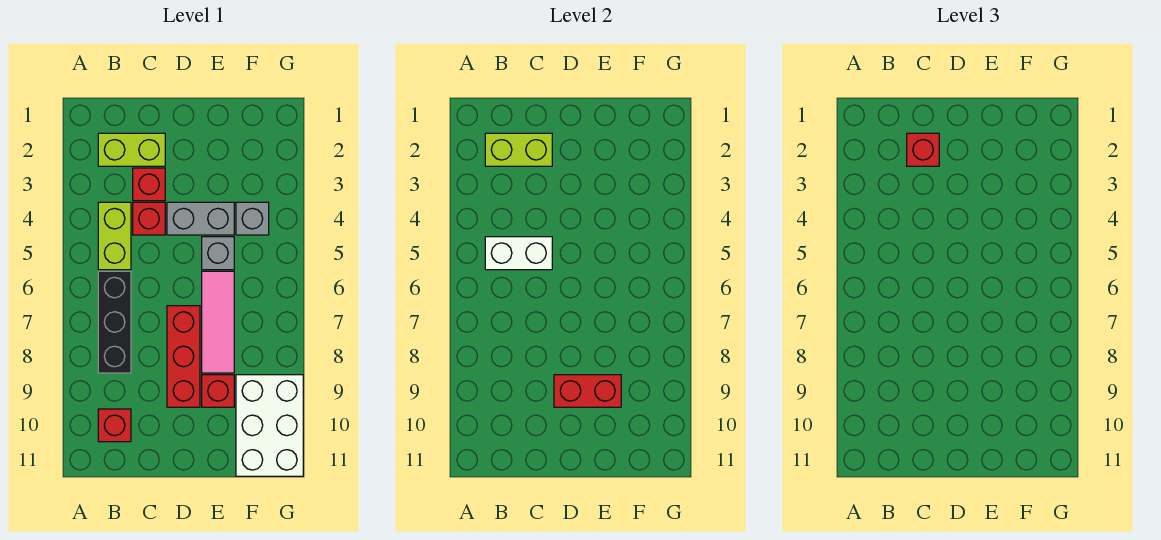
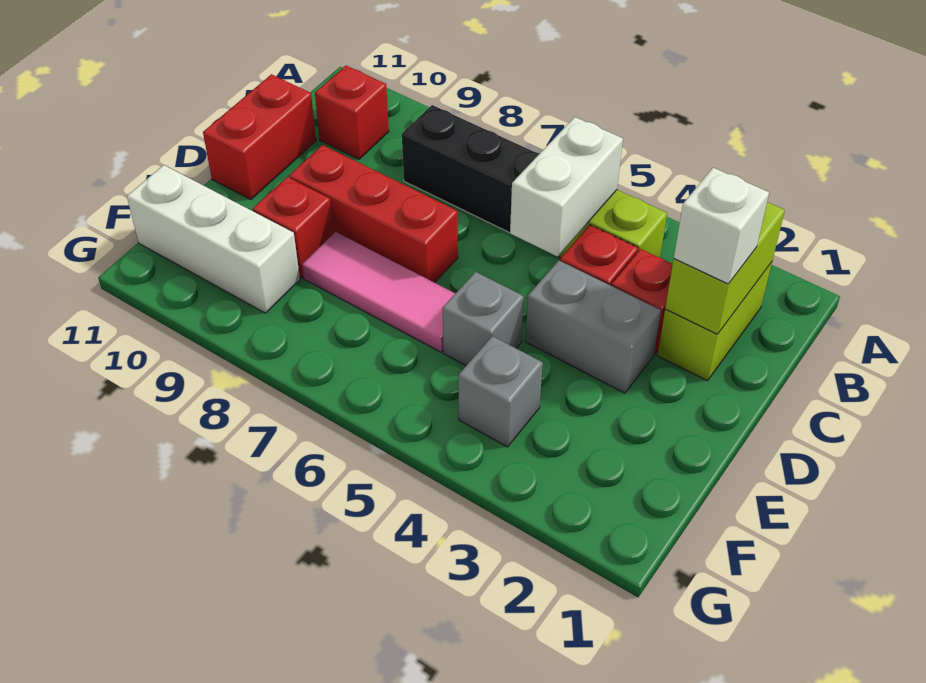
red 1x1 brick [907,133,939,166] -> white 1x1 brick [674,168,769,284]
grey 1x2 brick [167,202,234,235] -> grey 1x2 brick turned to [525,260,661,393]
red 1x2 brick [554,375,621,407] -> red 1x2 brick moved to [203,74,316,200]
white 2x3 brick [236,375,303,476] -> white 1x3 brick [127,165,300,313]

